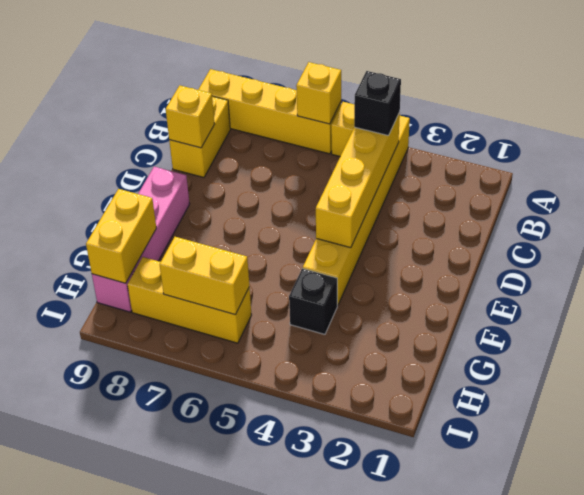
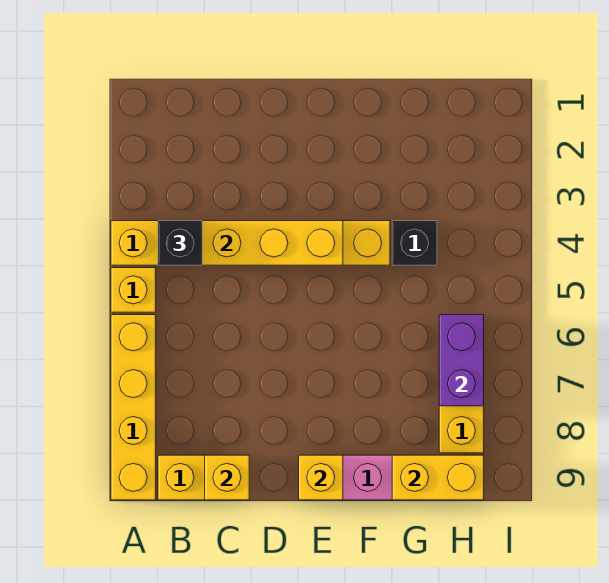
yellow 1x1 brick [296,62,341,124] -> yellow 1x1 brick moved to [299,455,343,500]
yellow 1x2 brick [160,237,249,314] -> purple 1x2 brick [439,315,484,406]

